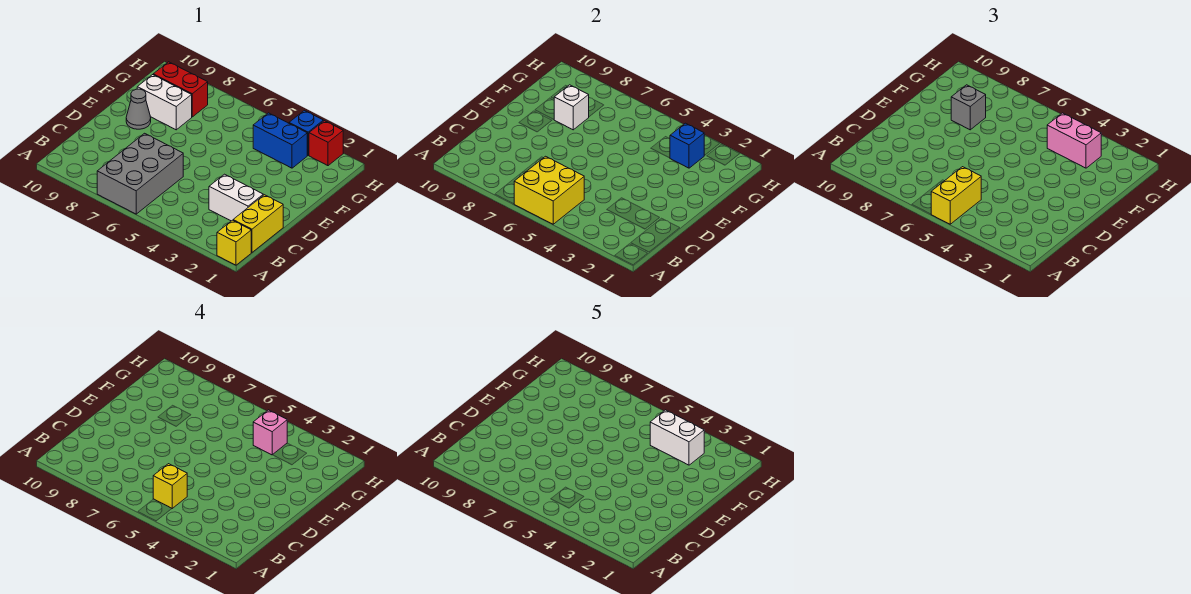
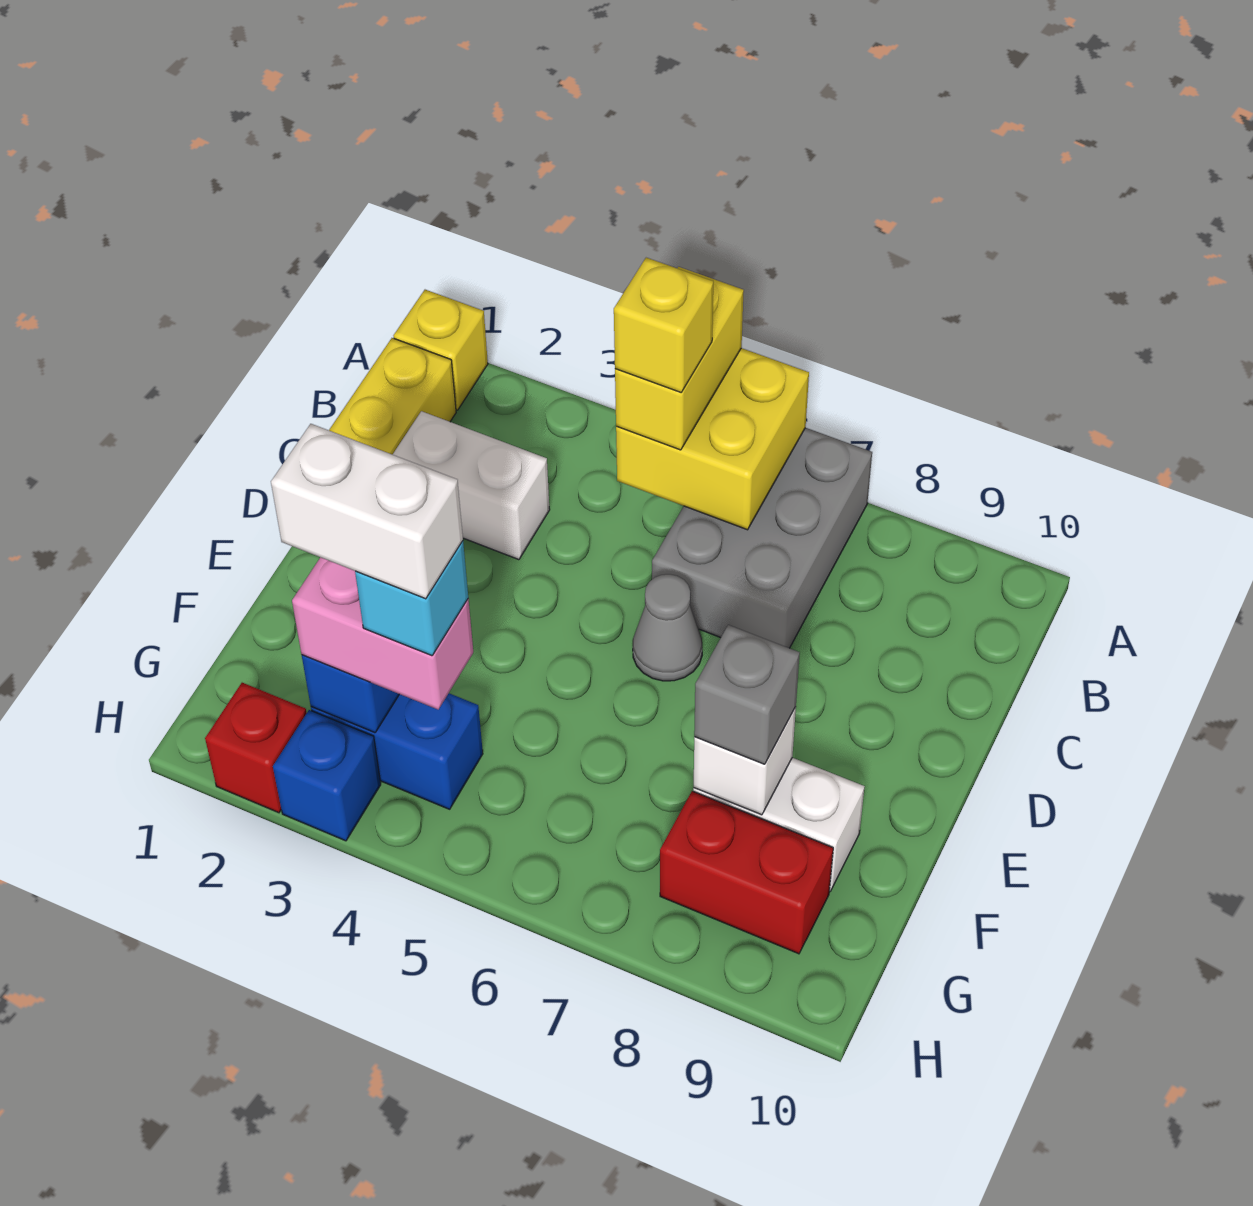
grey 1x1 cone [126,89,151,129] -> grey 1x1 cone moved to [633,574,702,681]
pink 1x1 brick [253,410,287,455] -> cyan 1x1 brick [355,541,468,656]

